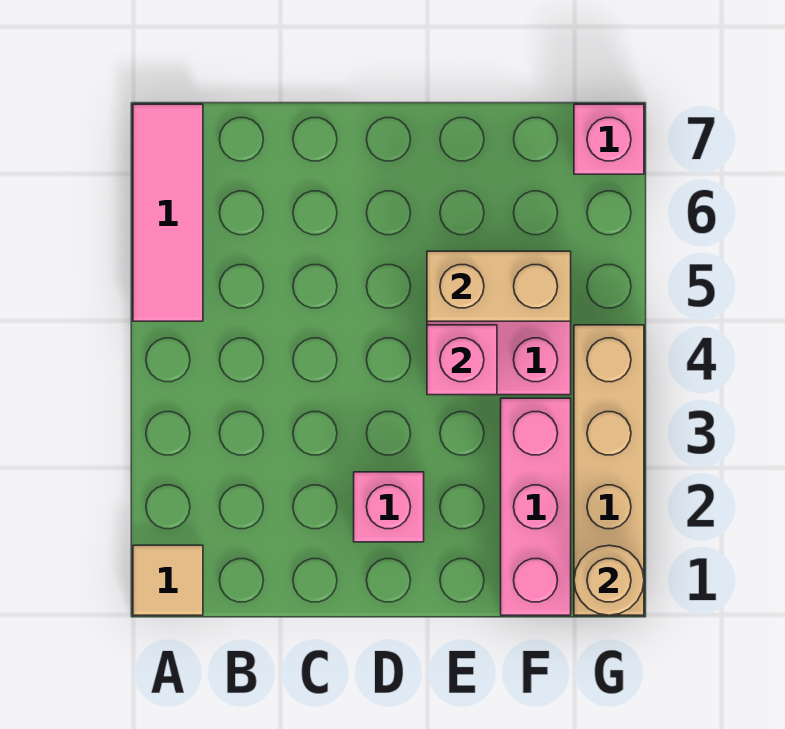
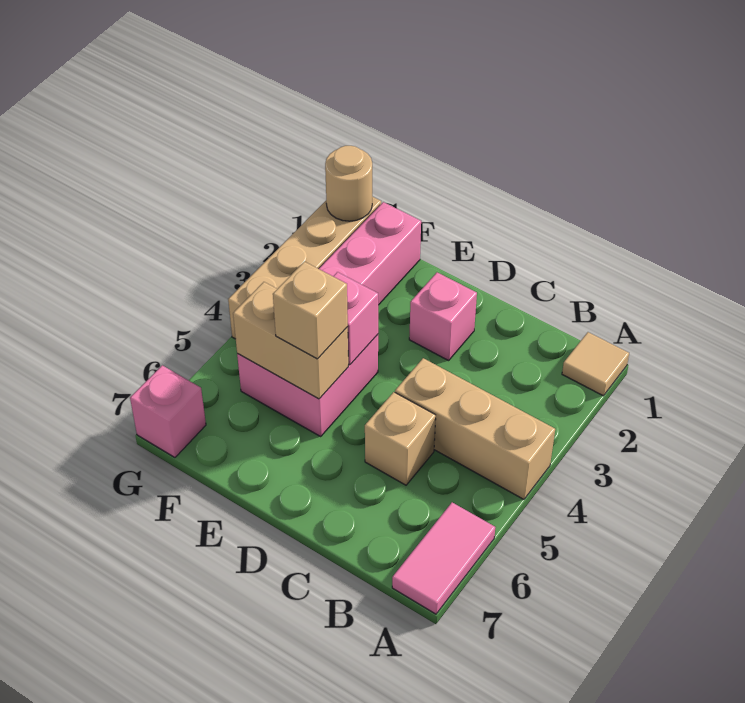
none -> tan 1x3 brick [395,358,555,499]
pink 1x3 tile [133,104,203,321] -> pink 1x2 tile [392,502,495,614]
none -> tan 1x1 brick [365,392,436,485]
none -> tan 1x1 brick [273,261,348,359]

